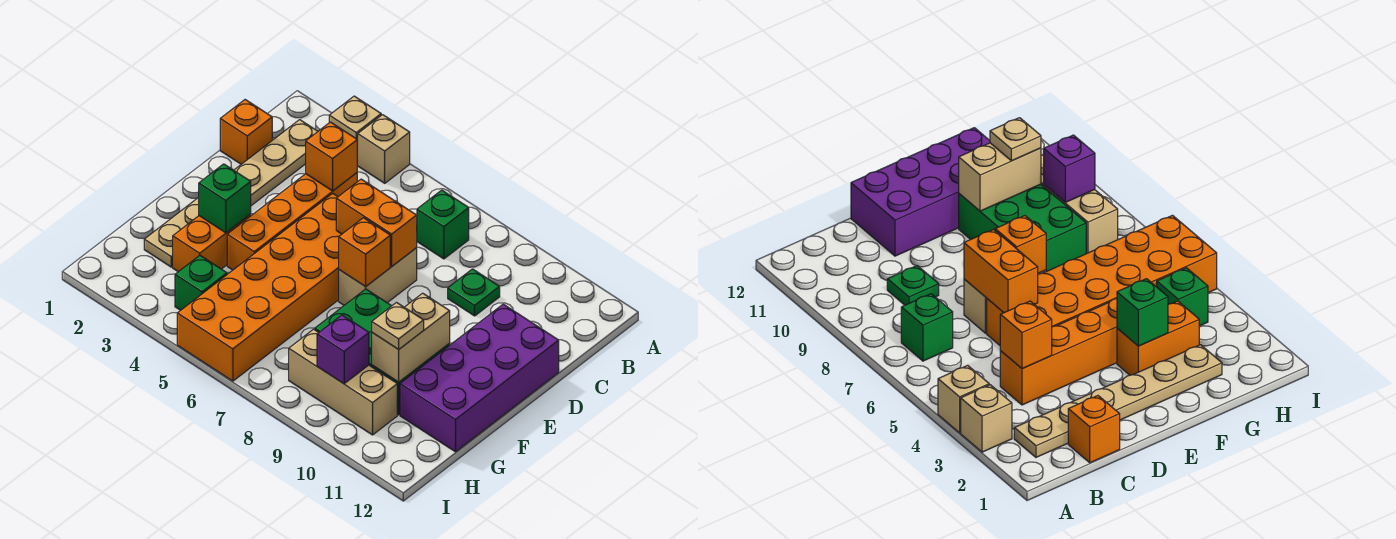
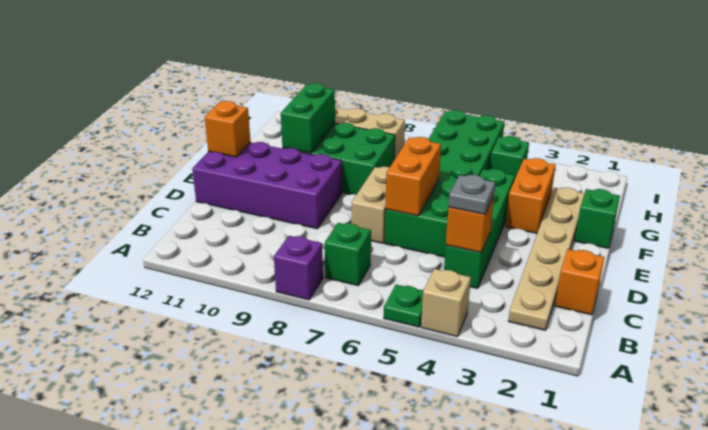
tan 1x1 brick [329,96,381,164] -> none
orange 1x4 brick [227,173,357,270] -> green 1x4 brick [444,169,515,288]
none -> grey 1x1 plate [448,175,495,214]
green 1x1 plate [448,269,500,316] -> green 1x1 plate moved to [384,285,423,327]
orange 2x6 brick [177,193,342,381] -> green 2x6 brick [385,110,504,257]
orange 1x2 brick [336,179,417,266] -> orange 1x2 brick turned to [386,137,441,216]
purple 2x4 brick [400,304,559,452] -> purple 2x4 brick turned to [192,142,342,229]
orange 1x1 brick [339,218,390,287] -> orange 1x1 brick moved to [205,101,250,157]
green 1x1 brick [199,164,251,233] -> green 1x1 brick moved to [575,189,620,248]
tan 1x2 brick [372,293,450,382] -> green 1x2 brick [281,83,335,153]
tan 1x1 plate [372,303,424,349] -> none
purple 1x1 brick [317,315,369,384] -> purple 1x1 brick moved to [274,236,323,300]

